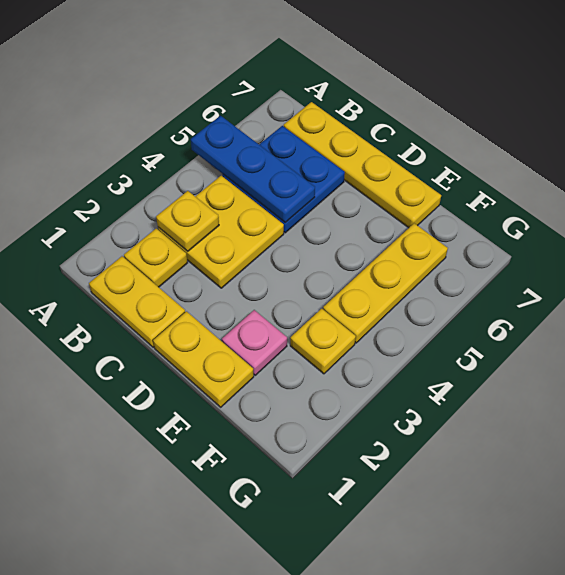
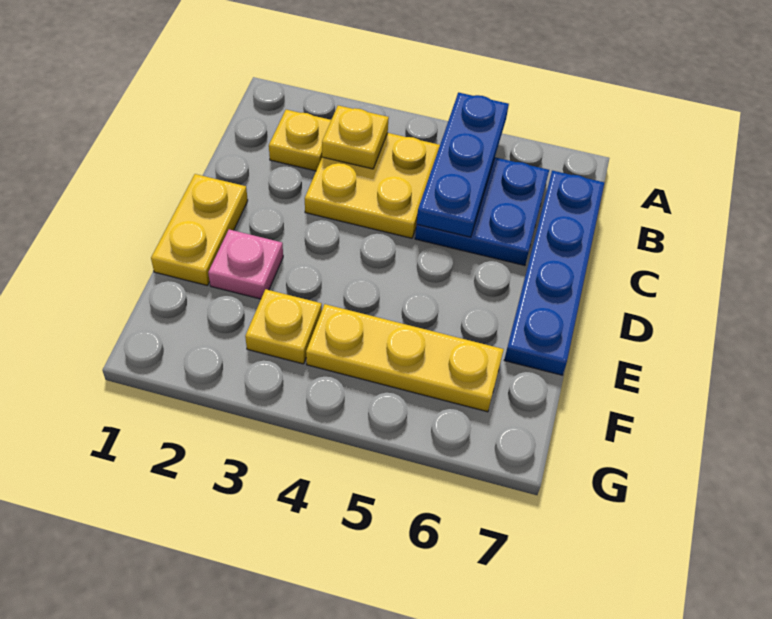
yellow 1x2 plate [89,256,185,347] -> none
yellow 1x4 plate [284,102,441,228] -> blue 1x4 plate [504,171,605,375]

